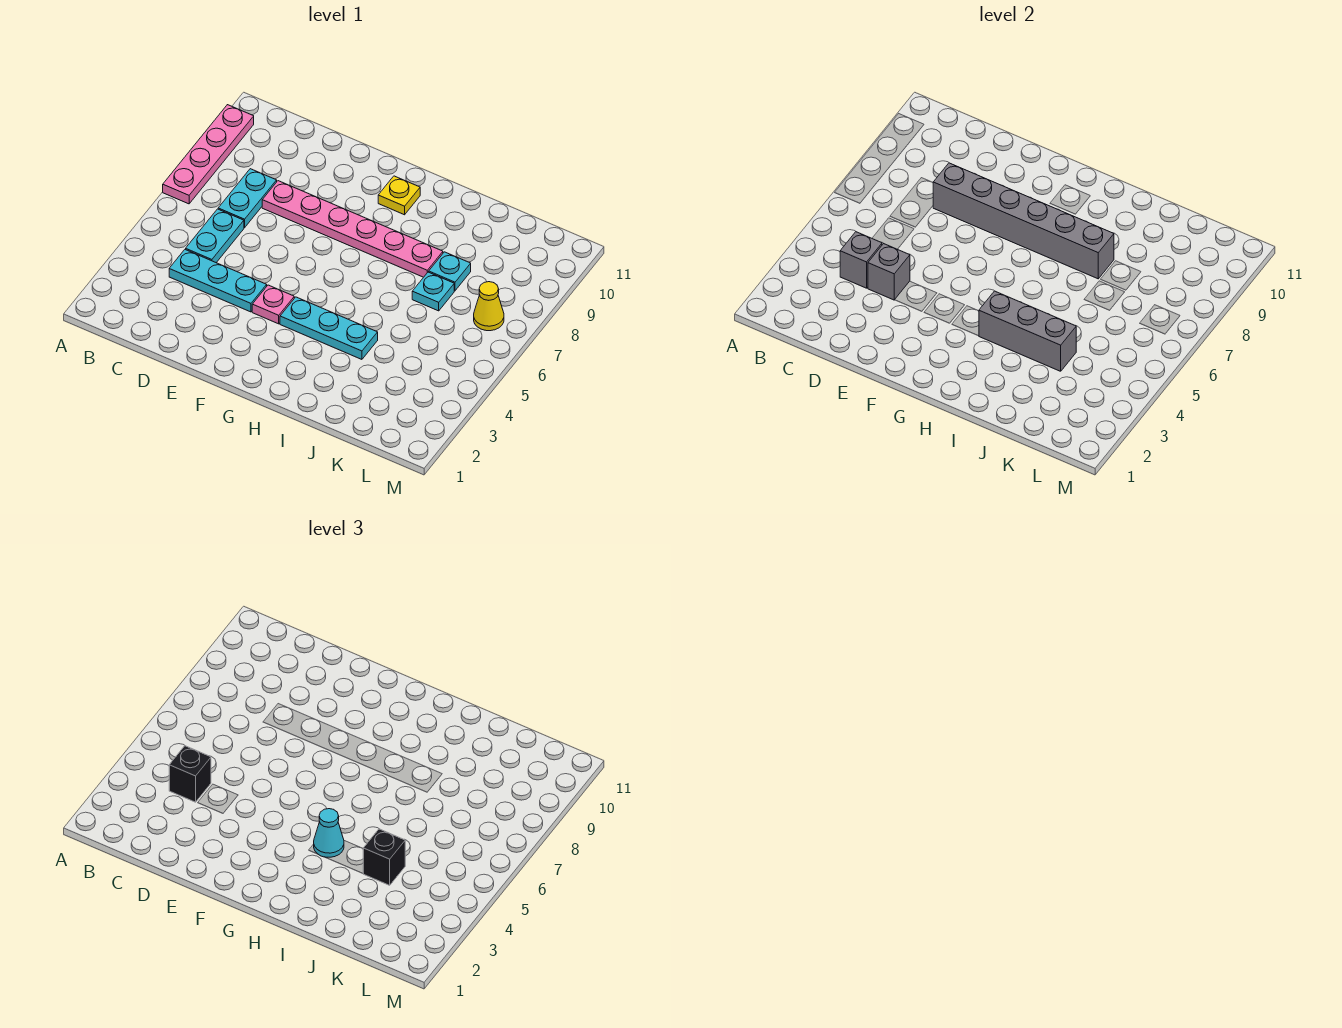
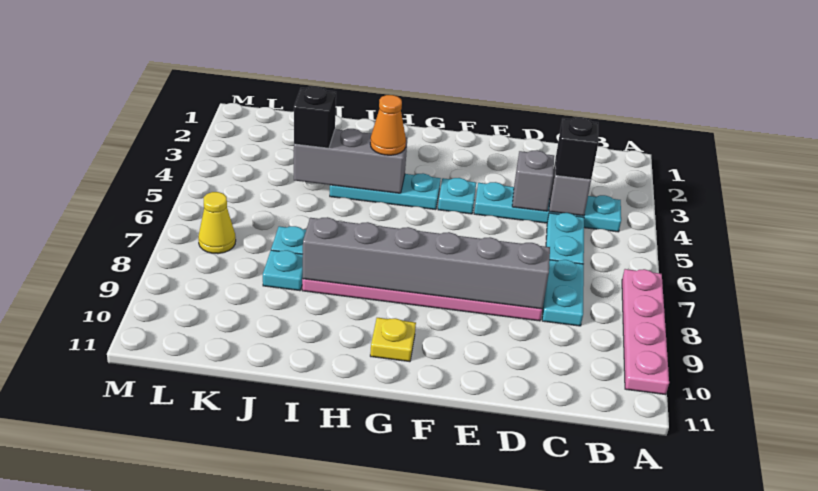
cyan 1x3 plate [169,249,267,312] -> cyan 1x4 plate [474,182,621,232]
pink 1x1 plate [252,285,294,324] -> cyan 1x1 plate [438,178,476,214]
cyan 1x1 cone [314,809,344,857] -> orange 1x1 cone [370,95,406,155]

